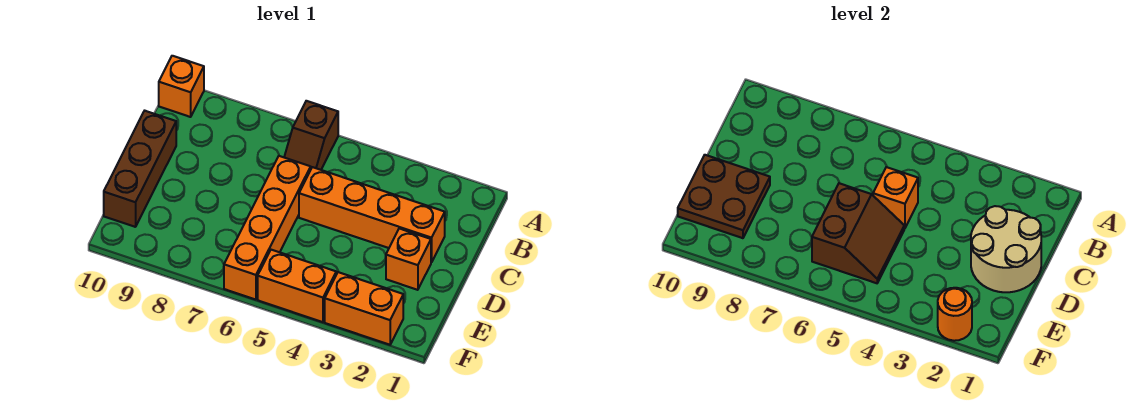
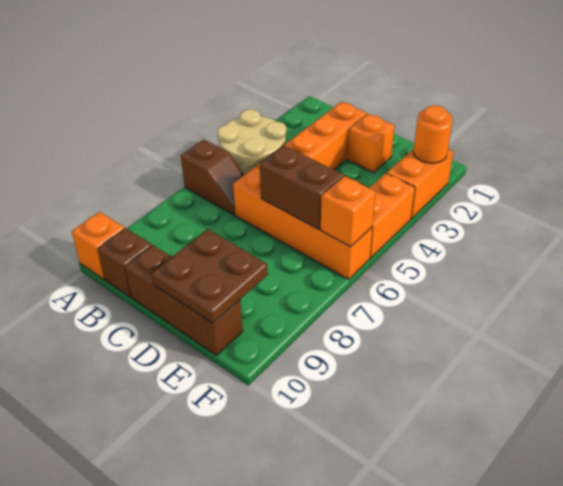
none -> brown 1x1 brick [98,228,152,297]
tan 2x2 round brick [971,206,1041,292] -> tan 2x2 round brick moved to [217,109,286,175]
orange 1x1 brick [873,167,918,228] -> orange 1x1 brick moved to [321,176,376,246]

